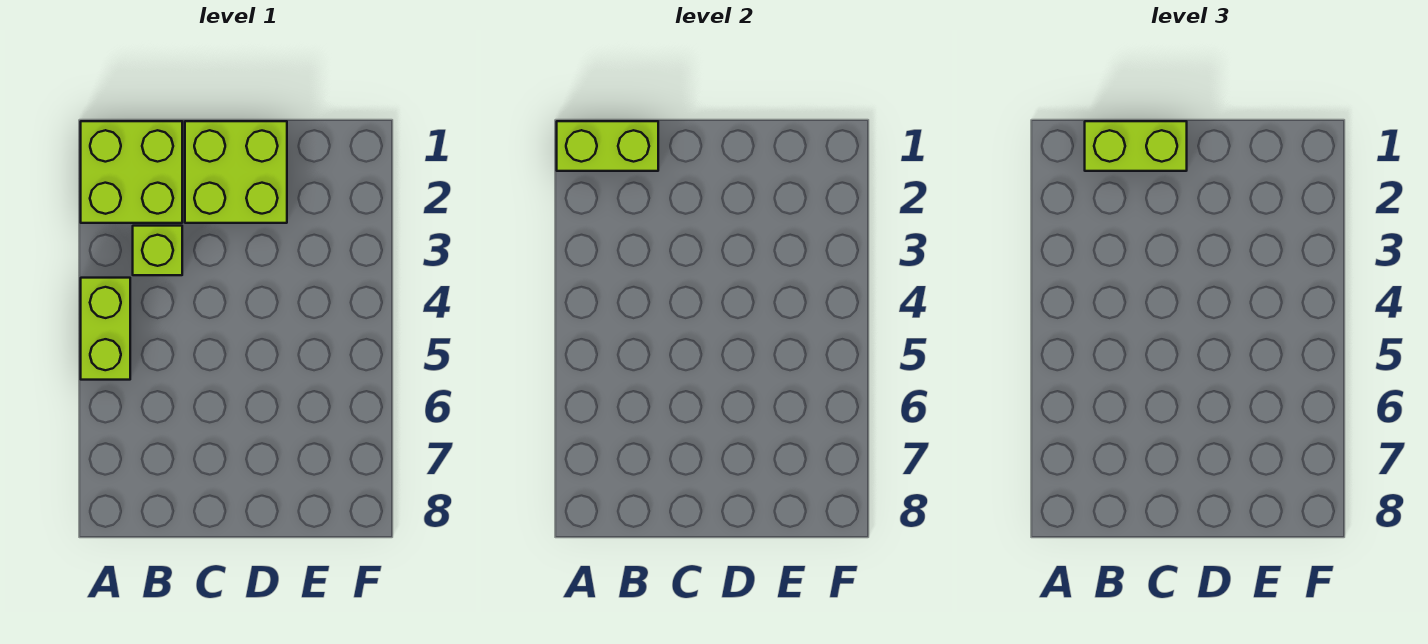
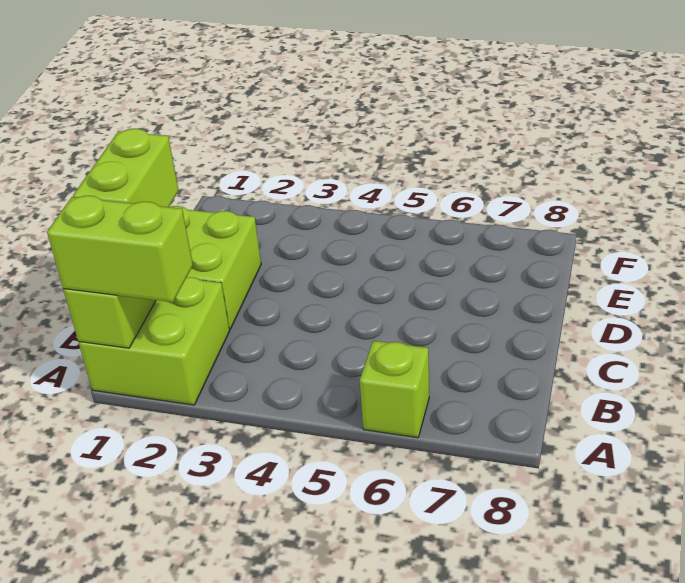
lime 1x2 brick [81,278,130,380] -> lime 1x2 brick moved to [47,196,193,302]
lime 1x1 brick [133,226,182,275] -> lime 1x1 brick moved to [360,341,429,438]

